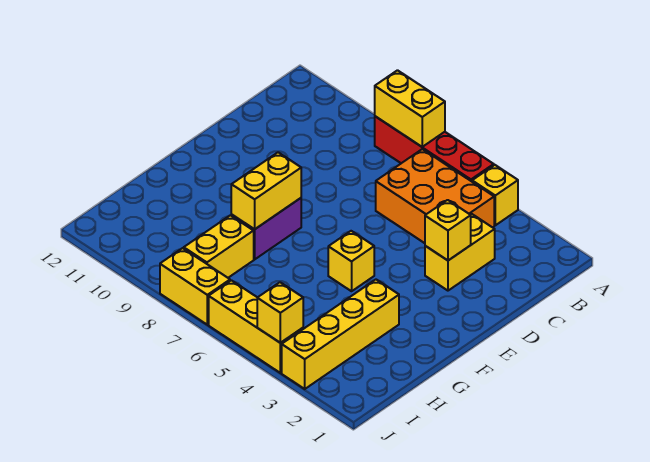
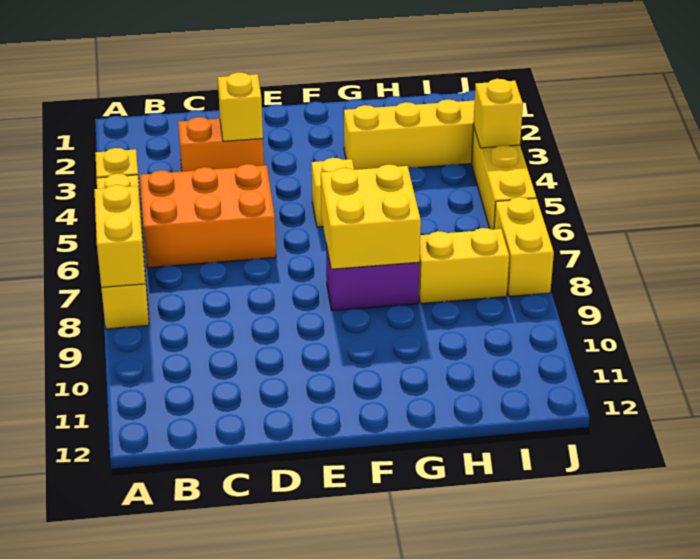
red 1x4 brick [375,116,494,181] -> yellow 1x4 brick [97,174,149,329]
orange 2x3 brick [376,149,494,243] -> orange 2x3 brick turned to [140,164,276,268]
yellow 1x2 brick [425,214,495,291] -> orange 1x2 brick [178,117,264,172]
yellow 1x2 brick [231,152,301,229] -> yellow 2x2 brick [321,165,421,269]

